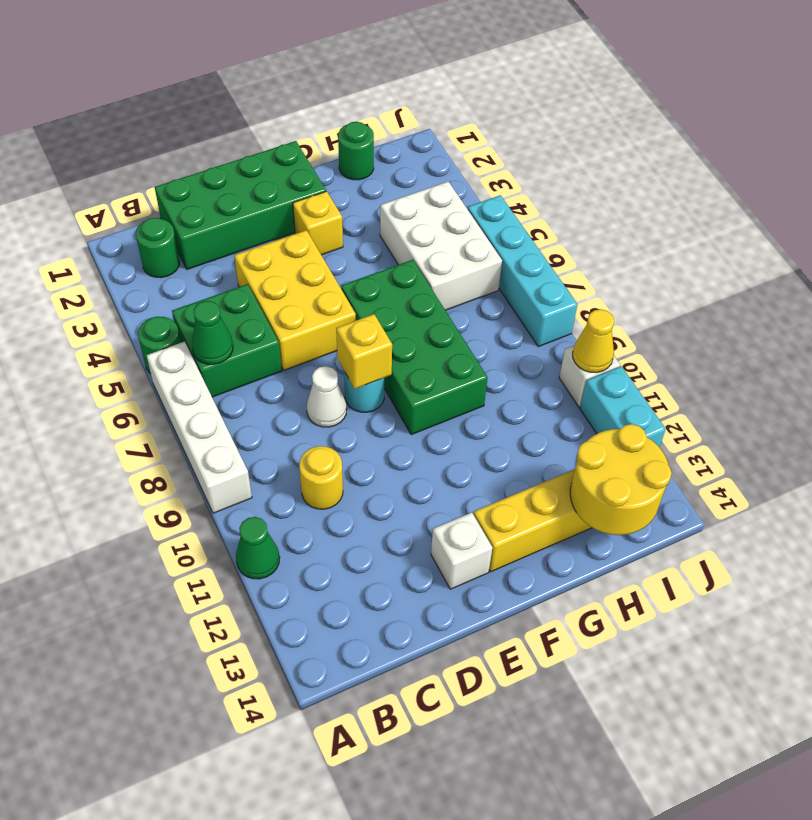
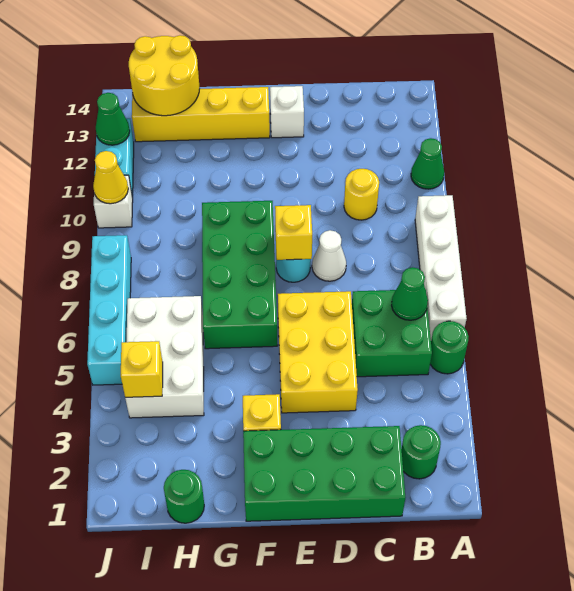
none -> yellow 1x1 brick [121,341,163,398]
none -> green 1x1 cone [96,93,130,145]

